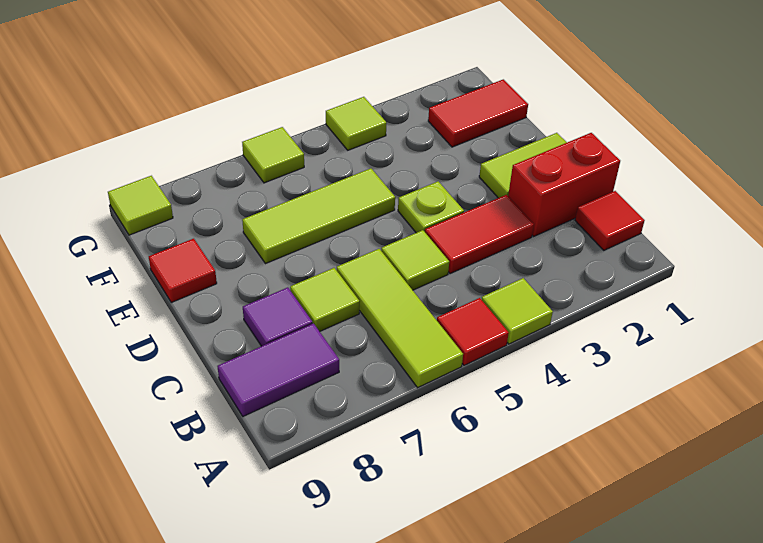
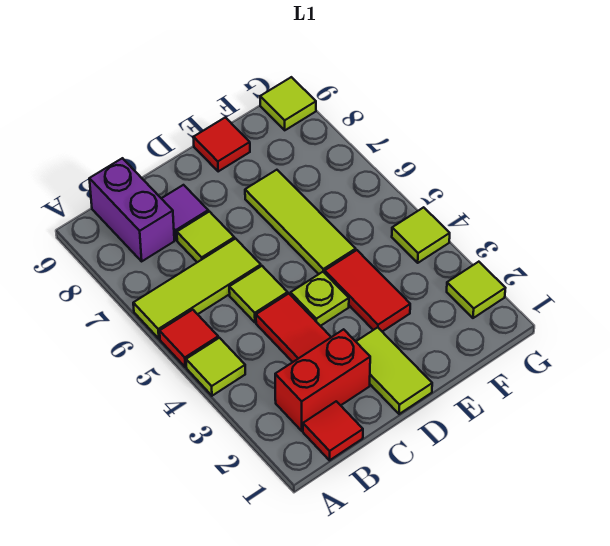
purple 1x2 tile [217,323,339,416] -> purple 1x2 brick [89,158,174,261]
red 1x2 brick [508,133,620,236] -> red 1x2 brick turned to [275,329,370,431]
red 1x2 tile [428,79,528,147] -> red 1x2 tile moved to [325,250,410,332]
lime 1x1 tile [242,127,304,183] -> lime 1x1 tile moved to [447,262,505,318]

